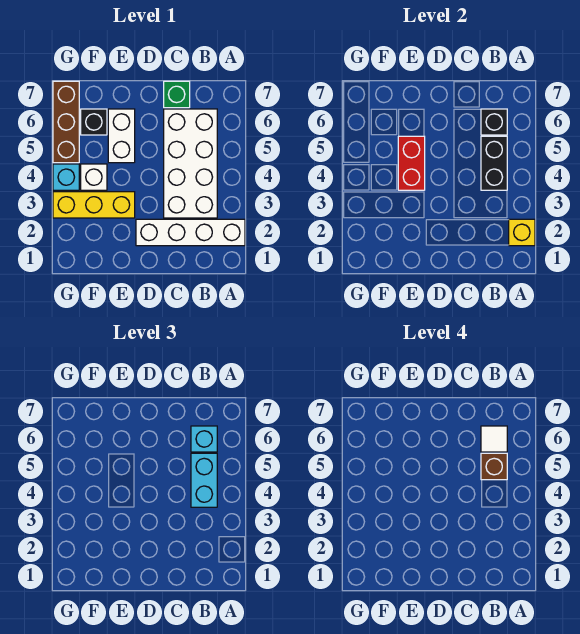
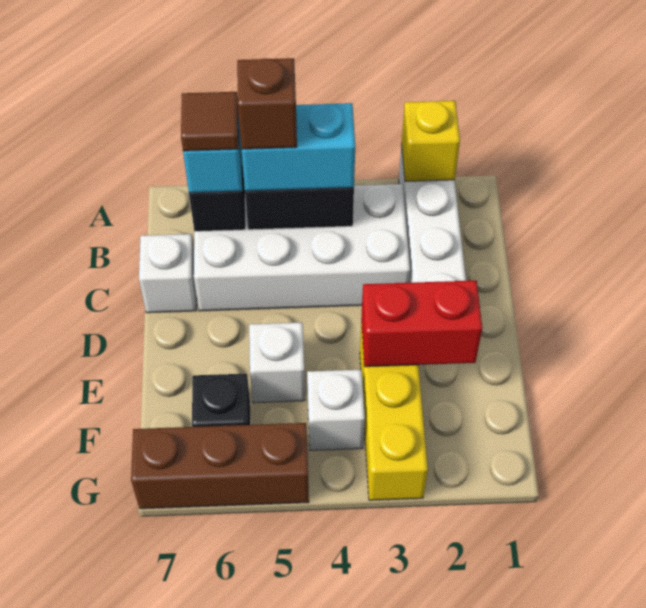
white 1x1 tile [481,426,507,452] -> brown 1x1 tile [181,92,239,151]
green 1x1 brick [164,81,190,108] -> white 1x1 brick [139,234,197,313]
red 1x2 brick [398,136,425,190] -> red 1x2 brick moved to [361,280,482,367]
white 1x2 brick [108,109,135,163] -> white 1x1 brick [249,322,305,403]
cyan 1x1 brick [53,164,79,190] -> none

